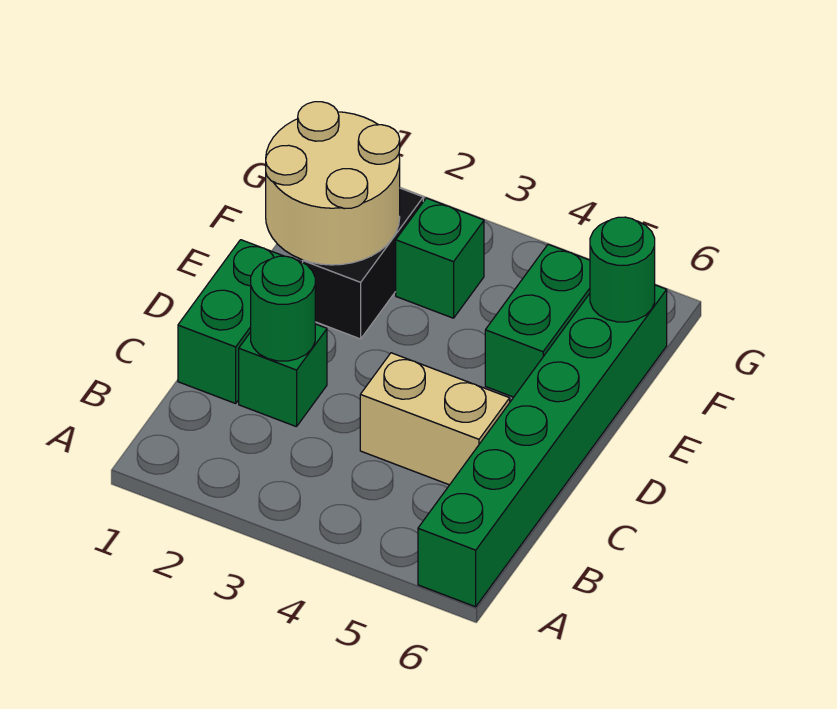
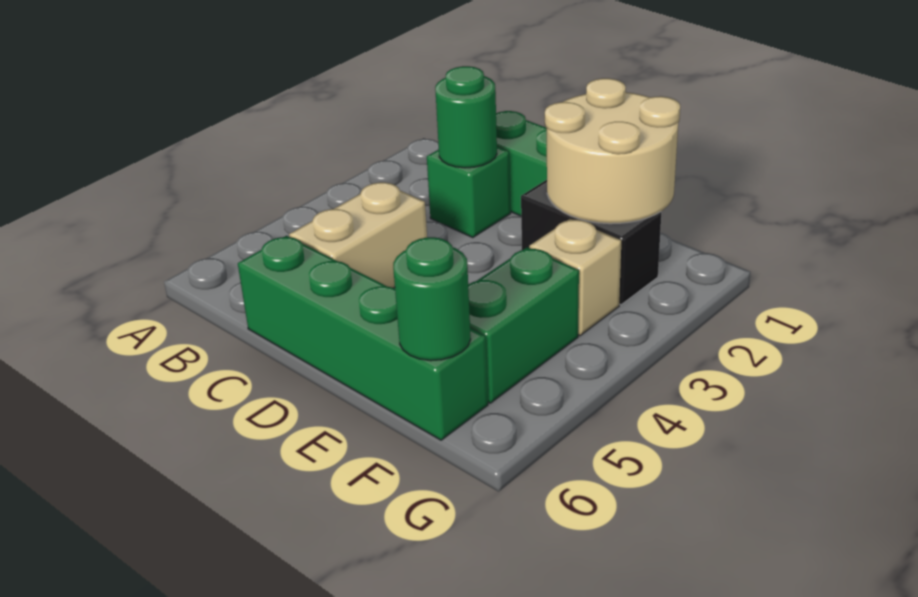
green 1x6 brick [418,285,667,607] -> green 1x4 brick [238,236,488,440]
green 1x2 brick [485,244,590,397] -> green 1x2 brick turned to [468,247,579,403]
green 1x1 brick [396,198,484,318] -> tan 1x1 brick [529,219,621,336]

